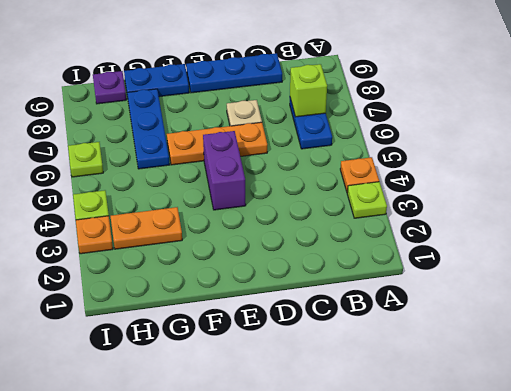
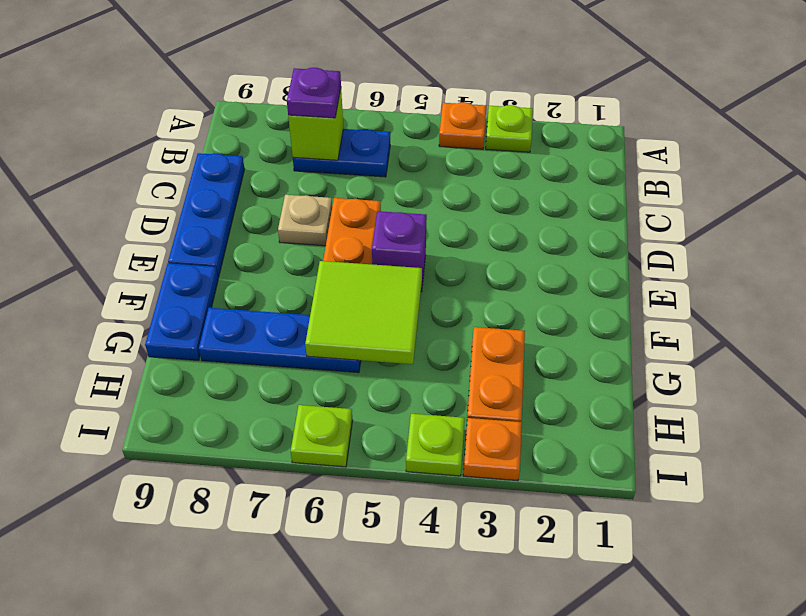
purple 1x2 brick [203,131,246,210] -> purple 1x1 brick [372,211,427,292]
none -> lime 2x2 tile [305,261,422,364]
purple 1x1 plate [93,71,126,104] -> purple 1x1 plate moved to [287,68,341,118]

